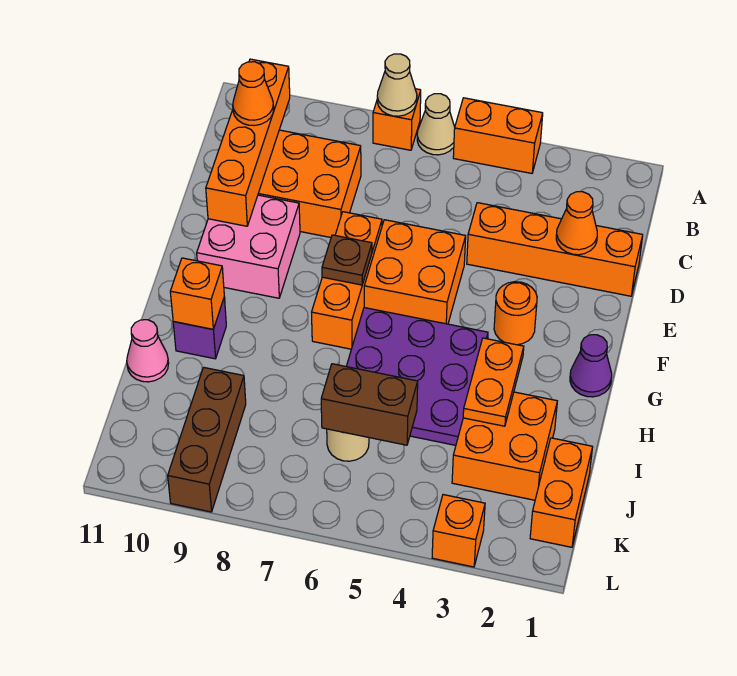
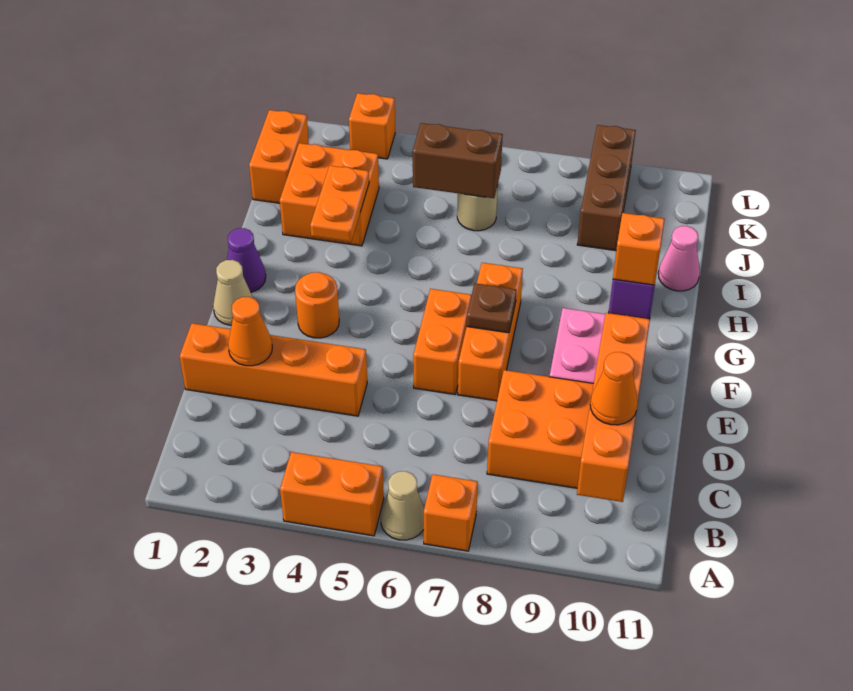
tan 1x1 cone [377,54,417,116] -> tan 1x1 cone moved to [213,260,253,325]
orange 2x2 brick [364,220,466,324] -> orange 1x2 brick [413,289,472,394]
purple 3x3 plate [346,308,488,445] -> none

